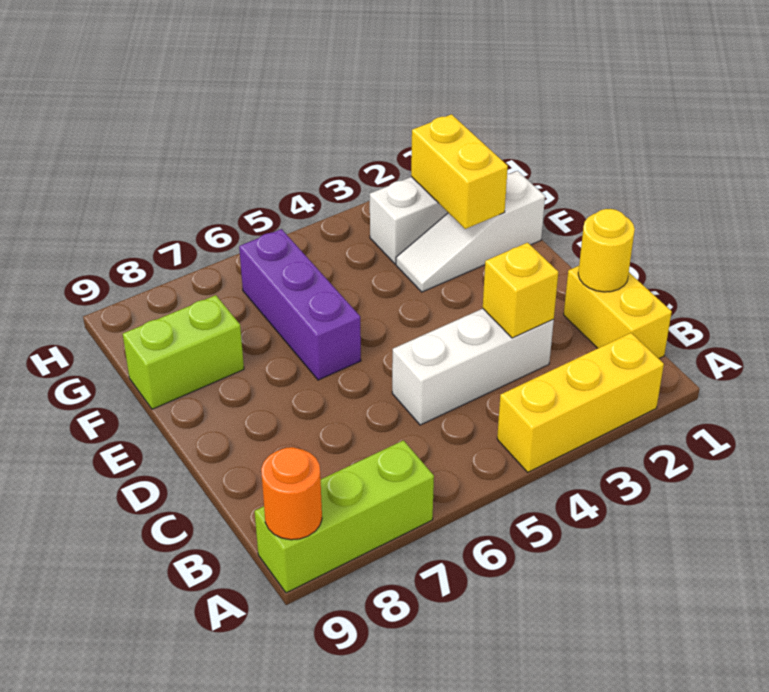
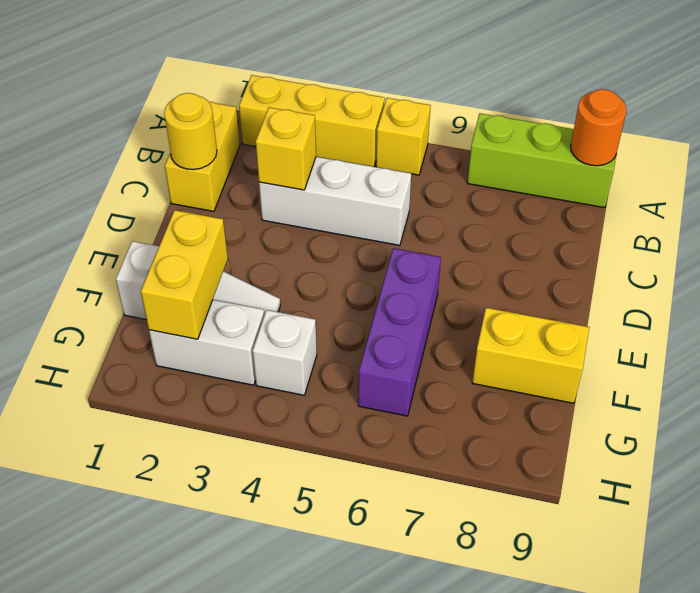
none -> yellow 1x1 brick [376,98,431,175]
lime 1x2 brick [123,295,244,409] -> yellow 1x2 brick [472,308,589,403]
none -> white 1x1 brick [253,310,317,395]

